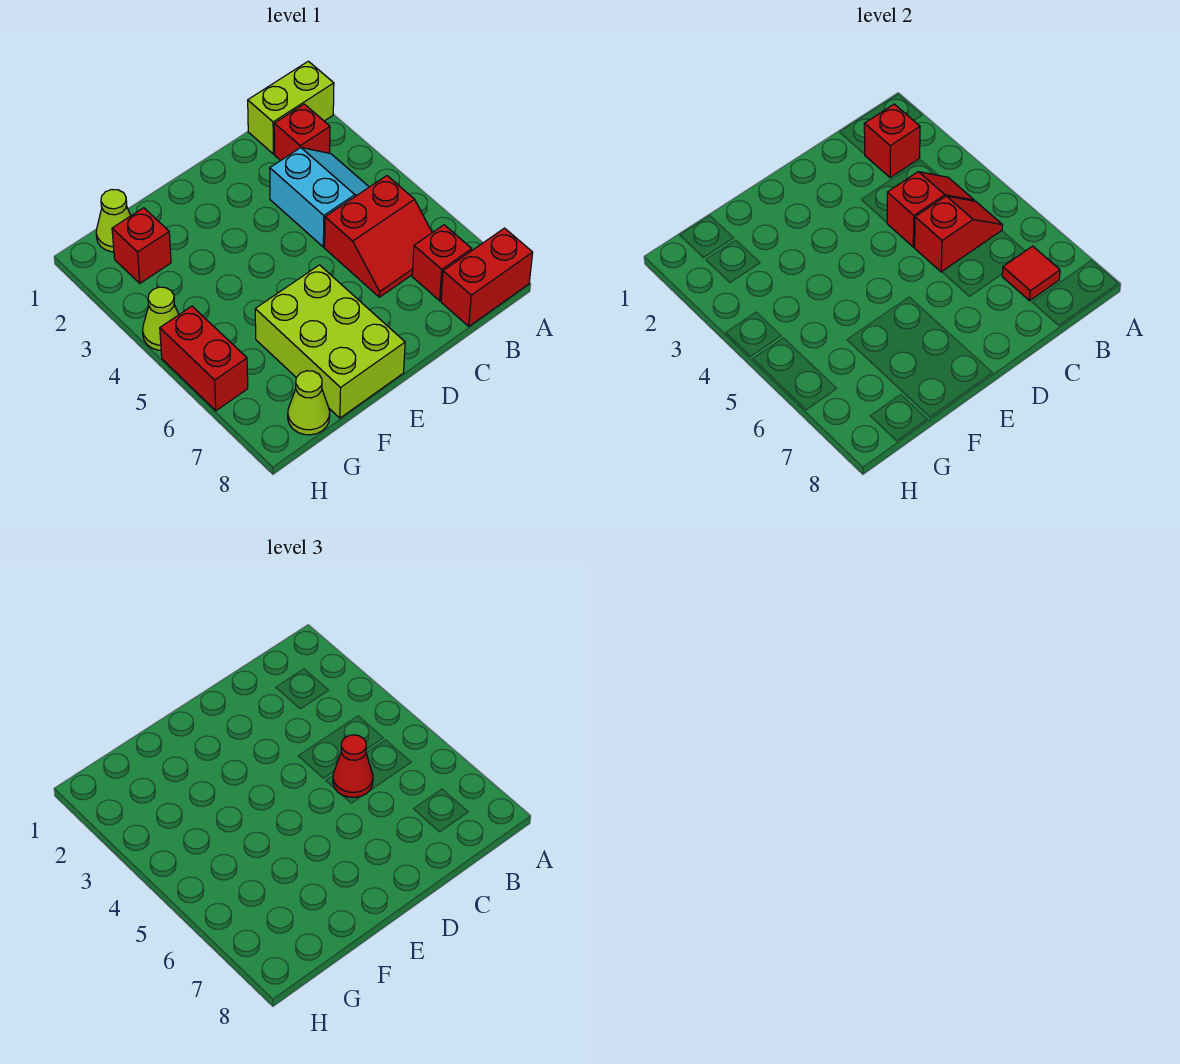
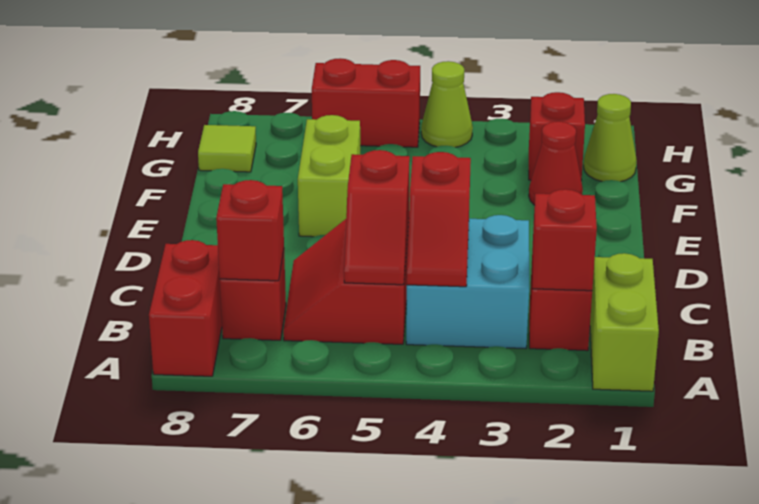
cyan 2x2 slope [270,148,369,247] -> cyan 2x2 brick [406,215,529,349]
red 1x1 tile [1002,246,1060,301] -> red 1x1 brick [216,180,284,281]
red 1x1 cone [333,735,373,797] -> red 1x1 cone moved to [529,121,583,205]
lime 2x3 brick [255,265,405,418] -> lime 1x2 brick [298,115,360,237]
lime 1x1 cone [288,371,330,435] -> lime 1x1 tile [198,125,256,172]

